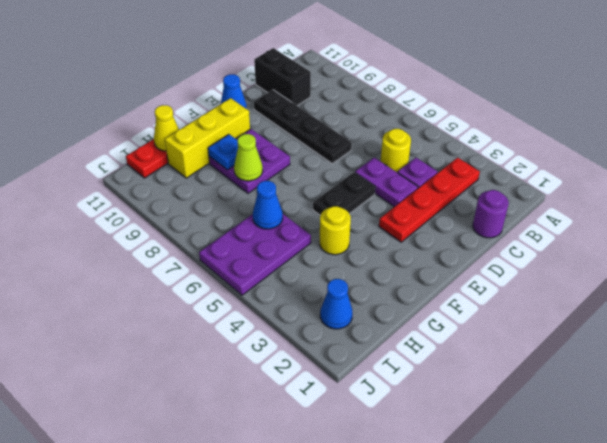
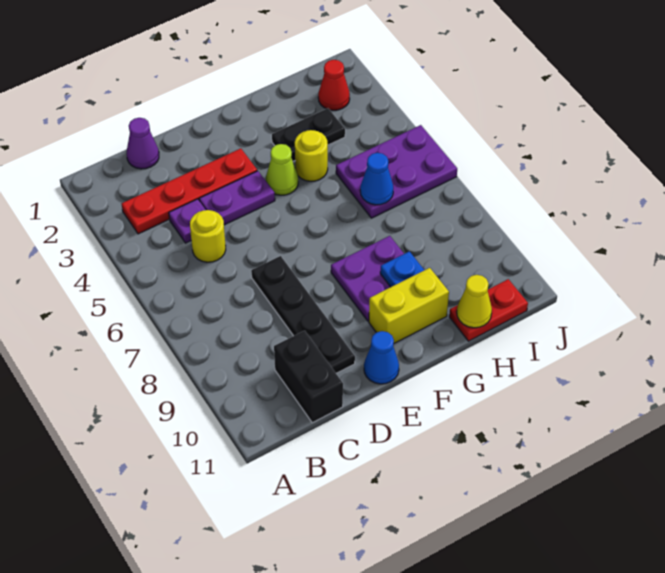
purple 1x1 round brick [473,190,509,238] -> purple 1x1 cone [127,118,159,169]
purple 1x2 plate [355,157,418,207] -> purple 1x2 plate turned to [199,171,275,225]
black 1x2 plate [313,172,375,215] -> black 1x2 plate moved to [272,108,345,161]
yellow 1x3 brick [165,98,250,178] -> yellow 1x2 brick [369,268,449,343]
lime 1x1 cone [234,134,263,181] -> lime 1x1 cone moved to [266,144,298,195]
blue 1x1 cone [320,279,353,329] -> red 1x1 cone [318,60,350,110]

